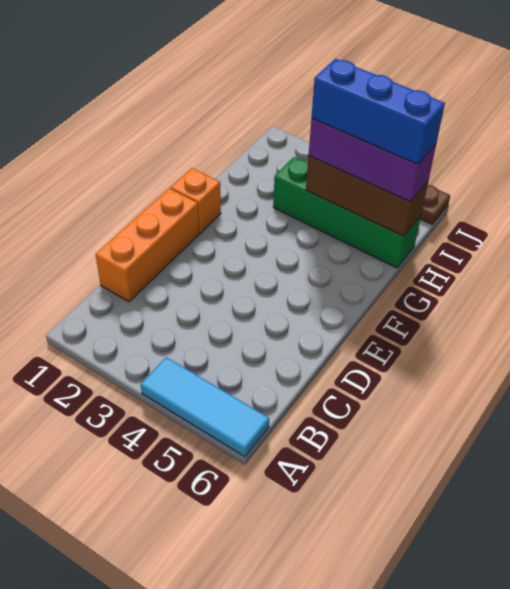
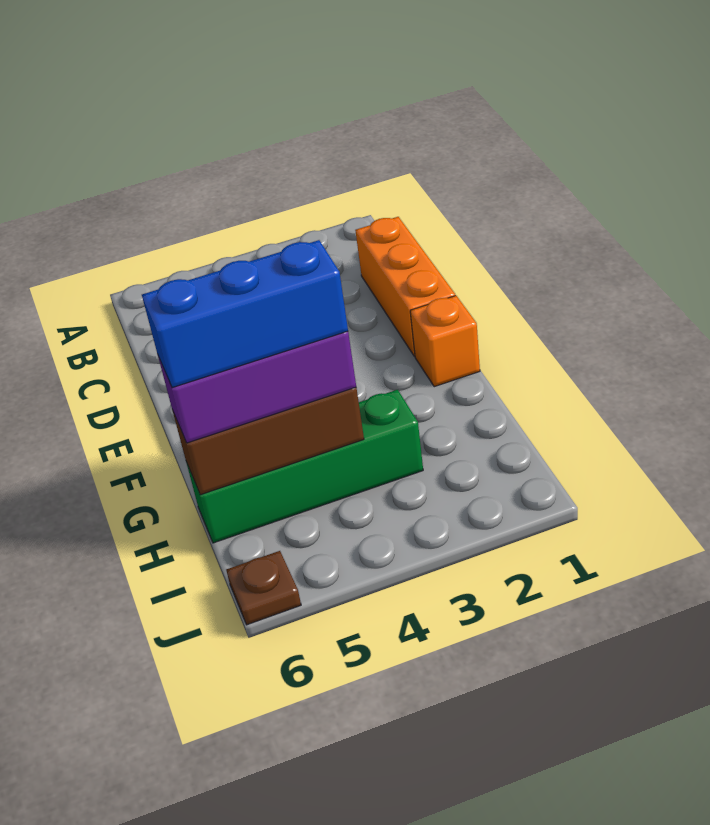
cyan 1x3 tile [141,357,269,457] -> none

